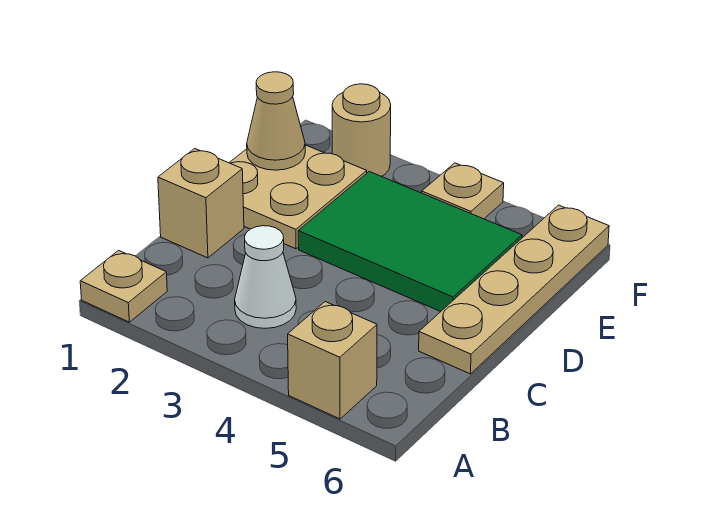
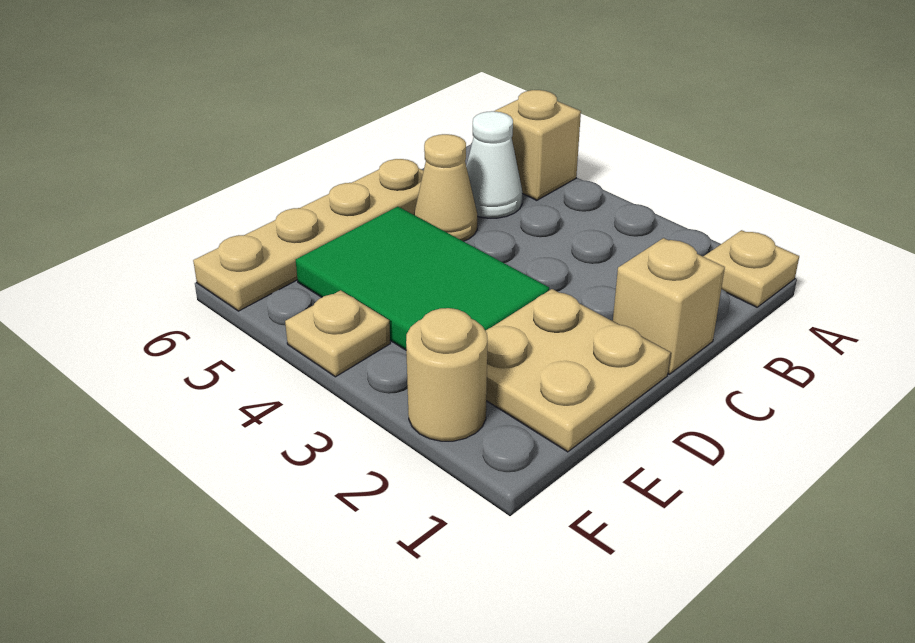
white 1x1 cone [235,226,296,328] -> white 1x1 cone moved to [466,111,522,218]
tan 1x1 cone [247,72,305,170] -> tan 1x1 cone moved to [414,134,477,241]

